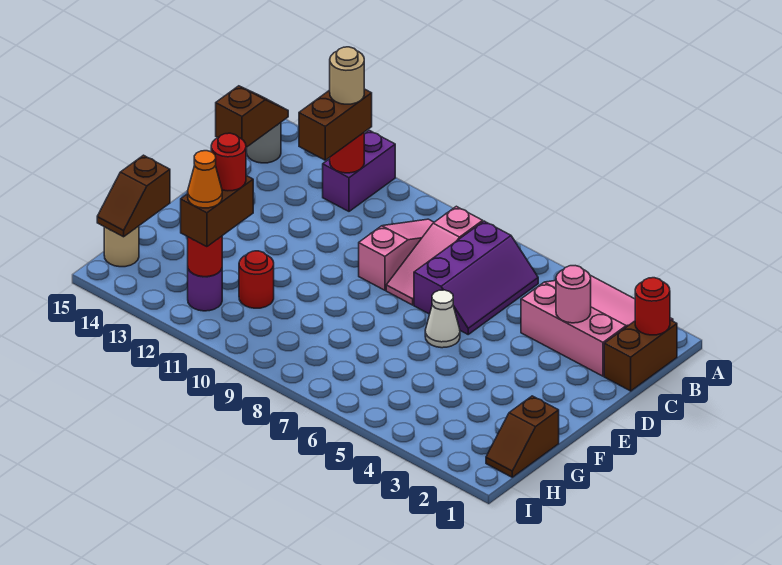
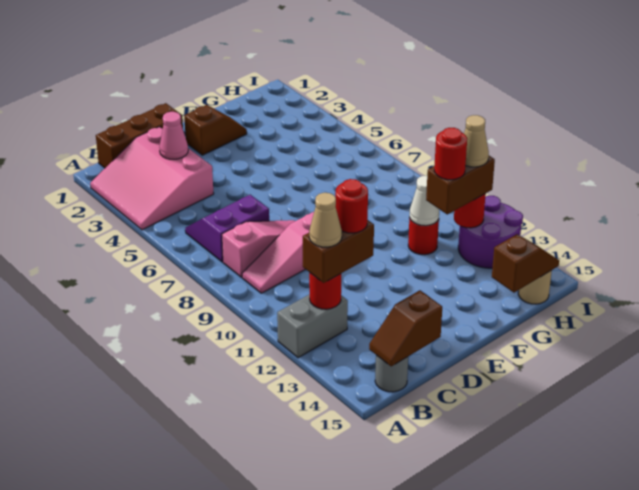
purple 1x2 brick [323,130,395,211] -> grey 1x2 brick [277,294,348,358]
brown 1x2 brick [604,320,677,391] -> brown 1x3 brick [96,103,183,168]
red 1x1 round brick [635,278,670,335] -> red 1x1 round brick moved to [335,179,368,233]
purple 2x3 slope [414,221,538,334] -> purple 2x2 slope [185,195,269,262]
tan 1x1 round brick [330,47,364,104] -> tan 1x1 cone [309,193,342,247]
pink 1x1 round brick [556,266,591,323] -> pink 1x1 cone [160,112,188,159]
white 1x1 cone [425,290,460,348] -> white 1x1 cone moved to [409,176,439,226]
brown 1x2 slope [486,396,559,477] -> brown 1x2 slope moved to [184,105,247,155]
purple 1x1 round brick [188,269,222,311] -> purple 2x2 round brick [458,196,523,268]
orange 1x1 cone [188,151,222,208] -> tan 1x1 cone [464,115,489,167]

